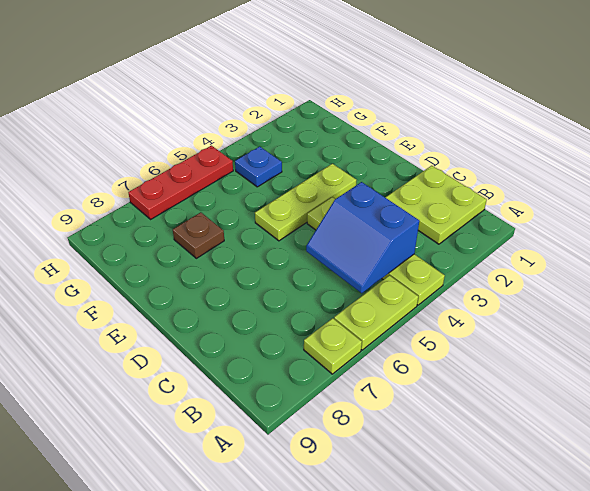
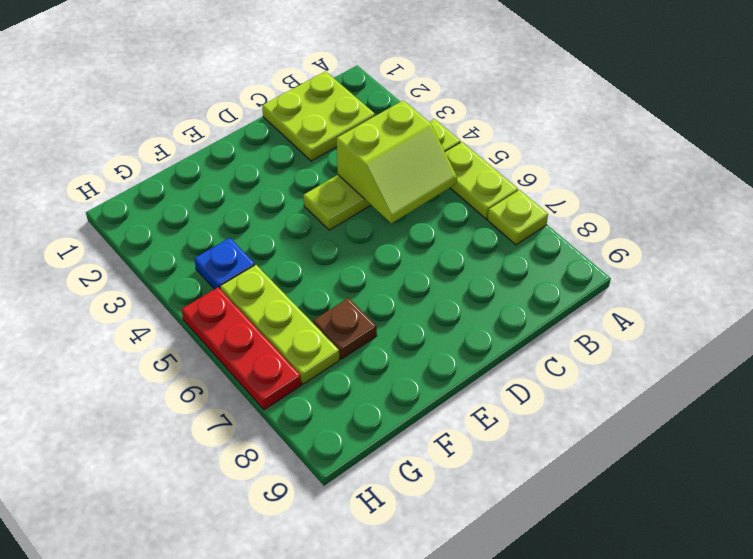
blue 2x2 slope [306,182,419,293] -> lime 2x2 slope [337,100,457,223]
lime 1x3 plate [255,164,356,241] -> lime 1x3 plate moved to [220,265,339,384]

